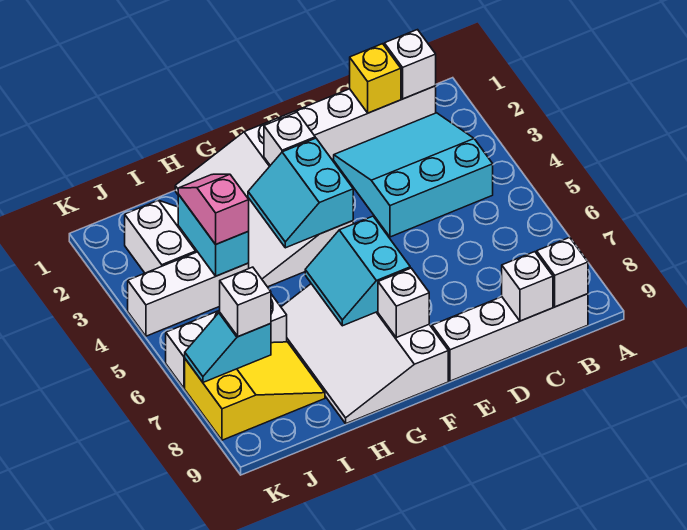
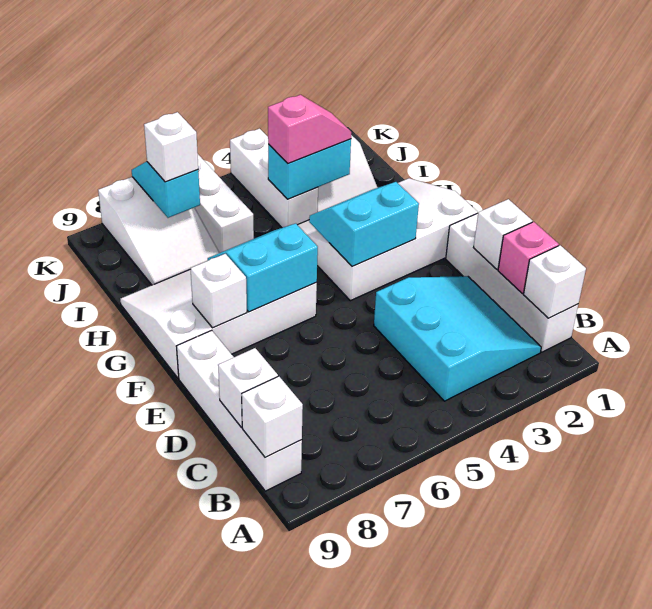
yellow 1x1 brick [350,44,401,113] -> pink 1x1 brick [498,222,559,293]
white 1x1 brick [264,112,315,165] -> white 1x1 brick moved to [473,199,532,269]
yellow 2x3 slope [185,342,325,440] -> white 2x3 slope [98,177,219,285]

